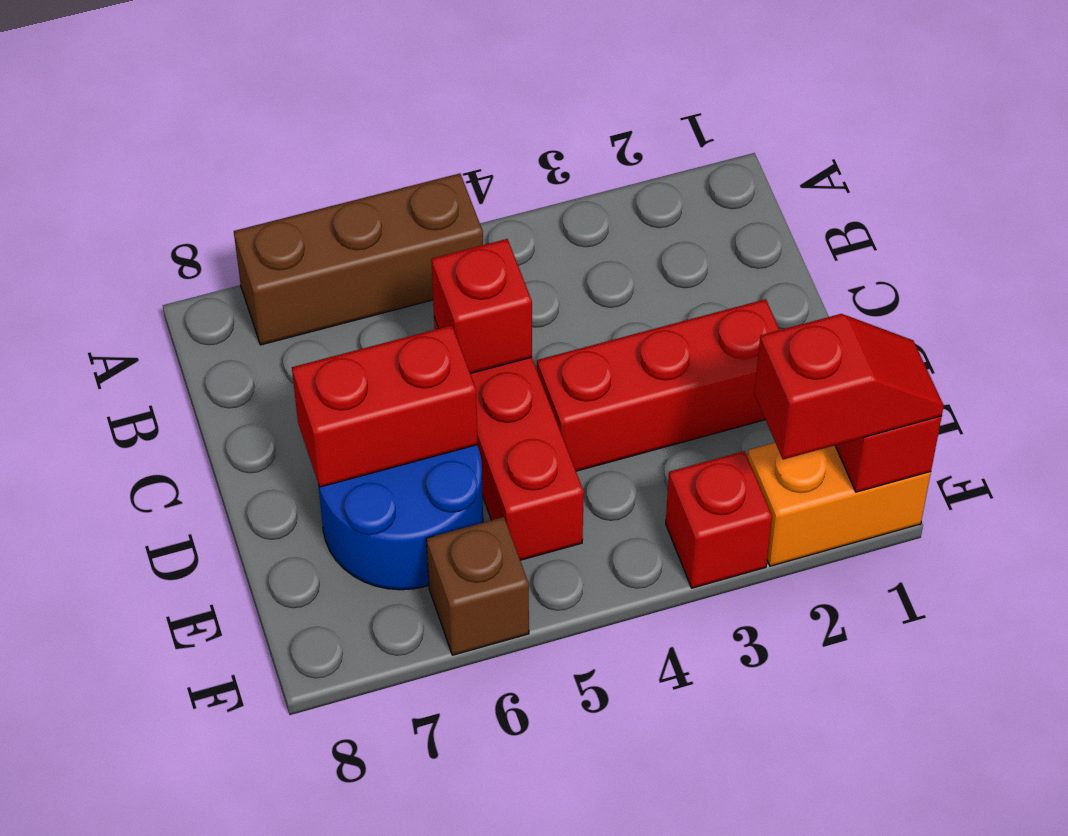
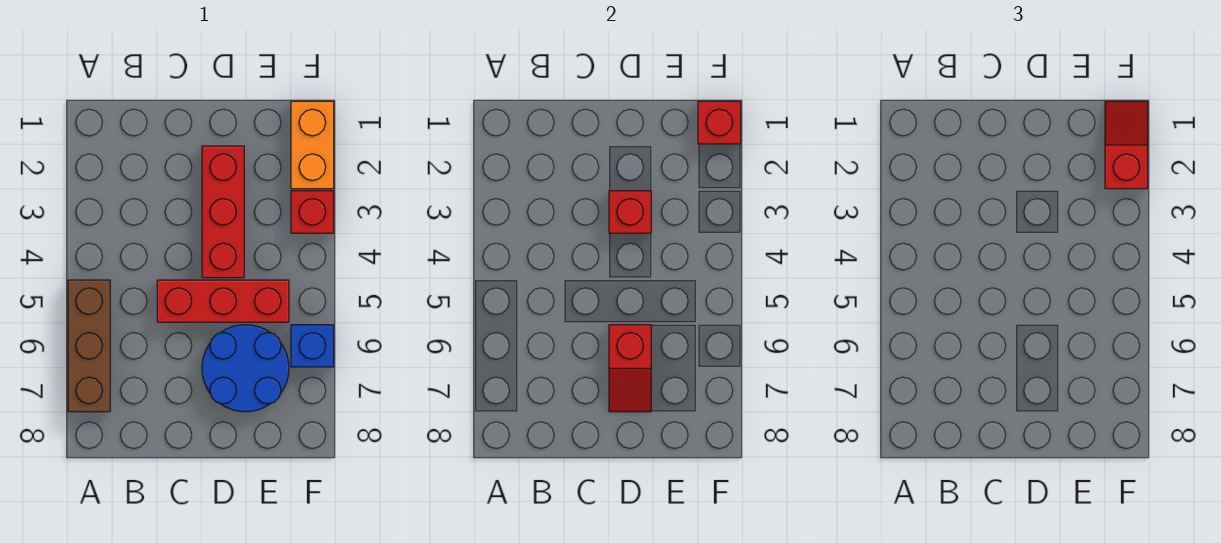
red 1x1 brick [431,239,532,374] -> red 1x1 brick moved to [609,191,651,233]
red 1x2 brick [292,325,478,487] -> red 1x2 slope [609,325,651,412]
brown 1x1 brick [426,517,529,655] -> blue 1x1 brick [291,325,334,367]

